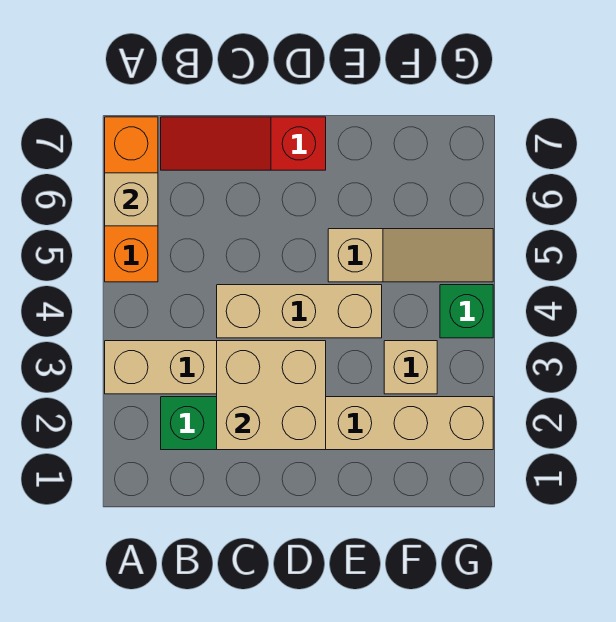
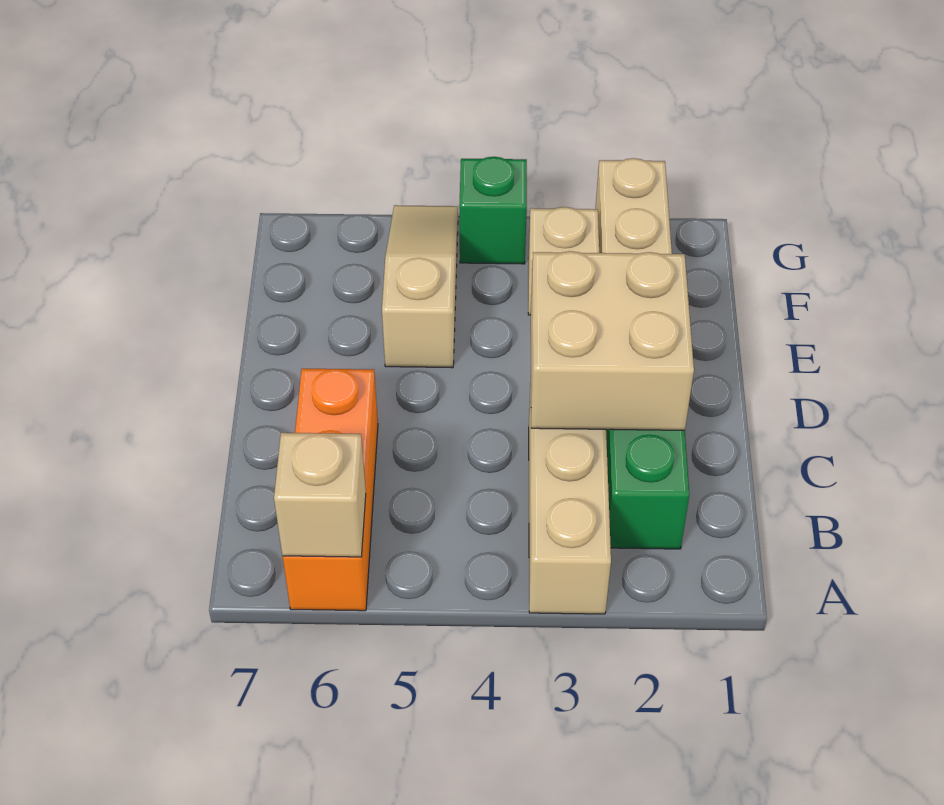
orange 1x3 brick [105,117,158,282] -> orange 1x3 brick turned to [283,369,378,611]
red 1x3 slope [161,117,326,170] -> none
tan 1x3 brick [217,285,382,338] -> none

